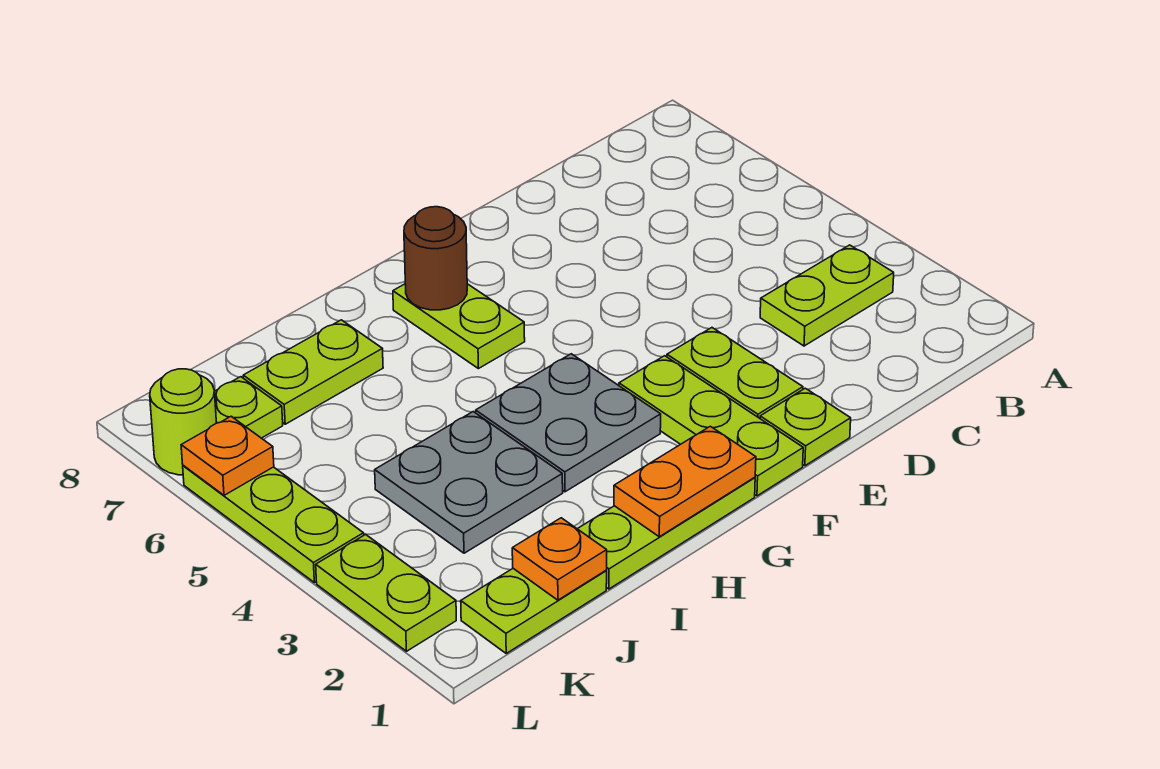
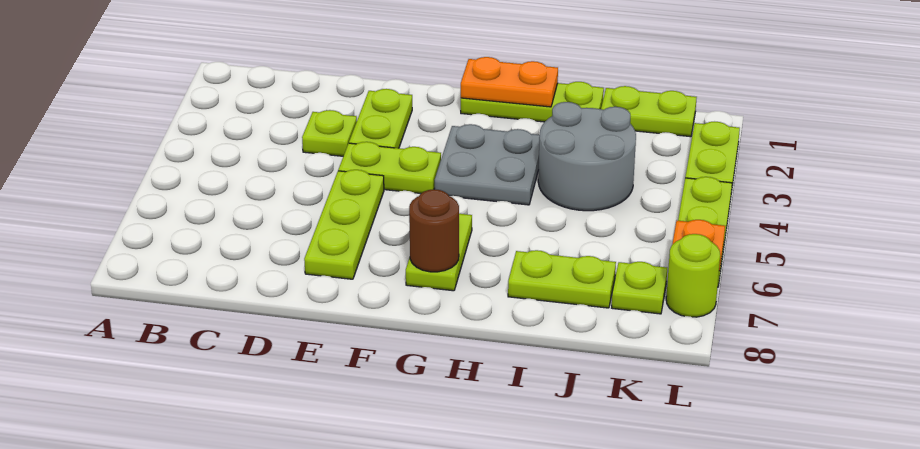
lime 1x2 plate [760,245,894,346] -> lime 1x2 plate moved to [338,142,441,193]
lime 1x1 plate [760,388,851,466] -> lime 1x1 plate moved to [302,110,357,156]
lime 1x3 plate [619,356,803,496] -> lime 1x3 plate moved to [304,170,384,279]
grey 2x2 plate [375,412,563,553] -> grey 2x2 round brick [538,102,636,211]
orange 1x1 plate [512,518,607,600] -> none

